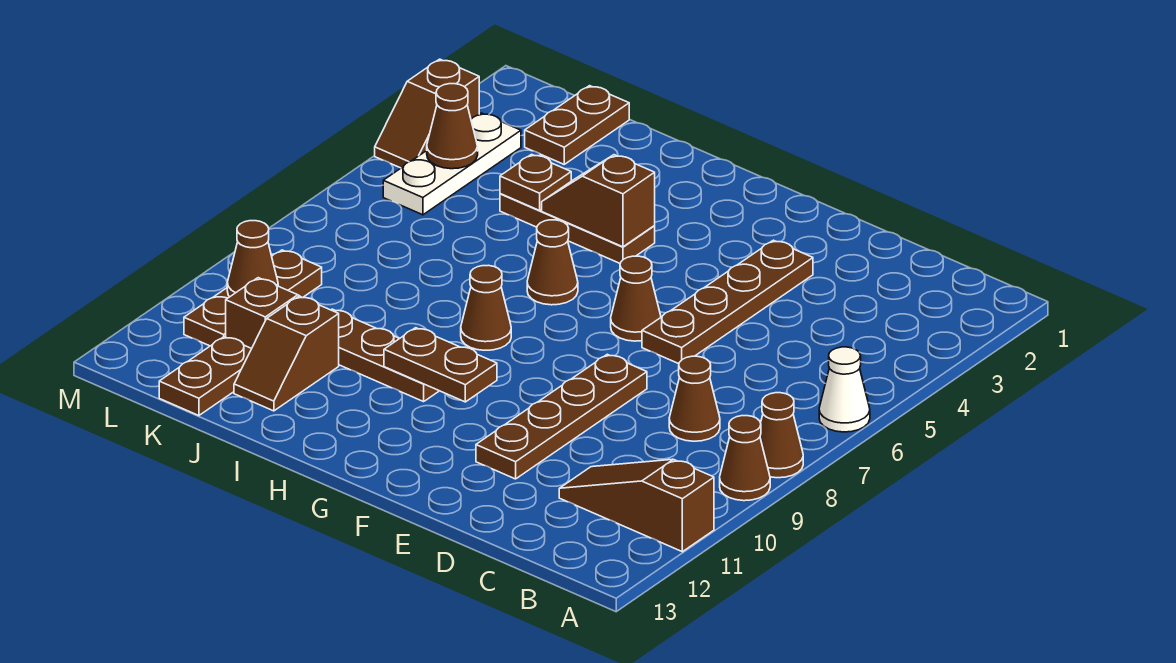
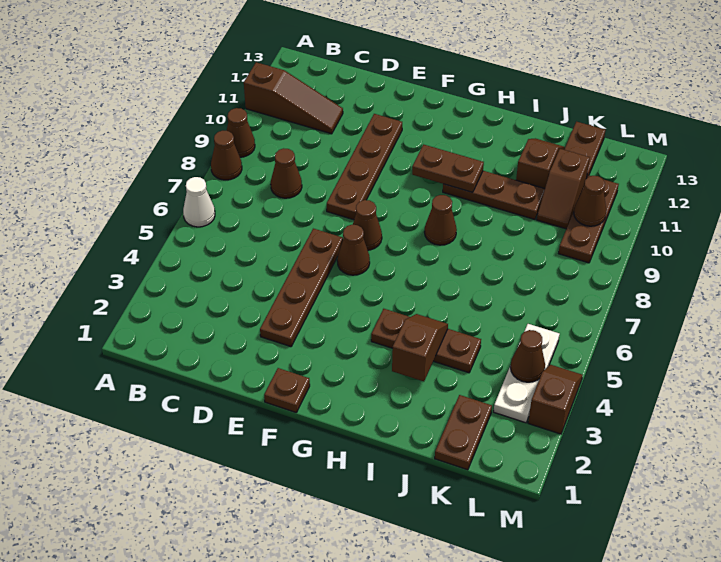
brown 1x2 slope [542,155,655,247] -> brown 1x2 slope turned to [392,314,448,381]
brown 1x1 cone [527,220,578,305] -> brown 1x1 cone moved to [353,200,382,250]
brown 1x1 plate [500,154,571,210] -> brown 1x1 plate moved to [264,368,310,413]

